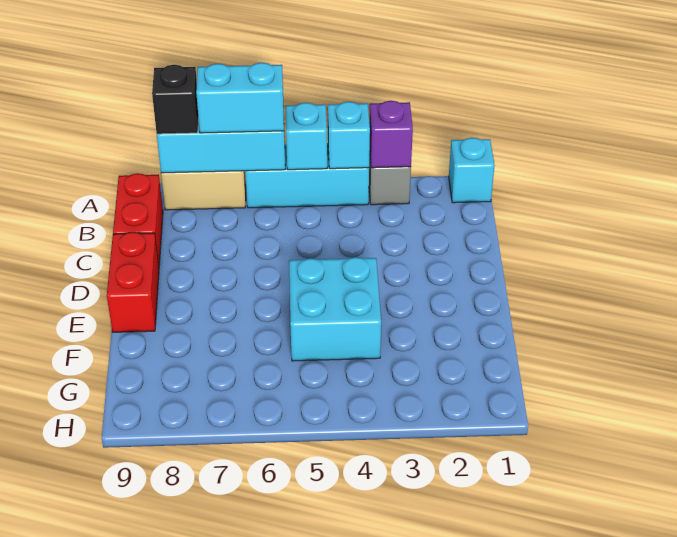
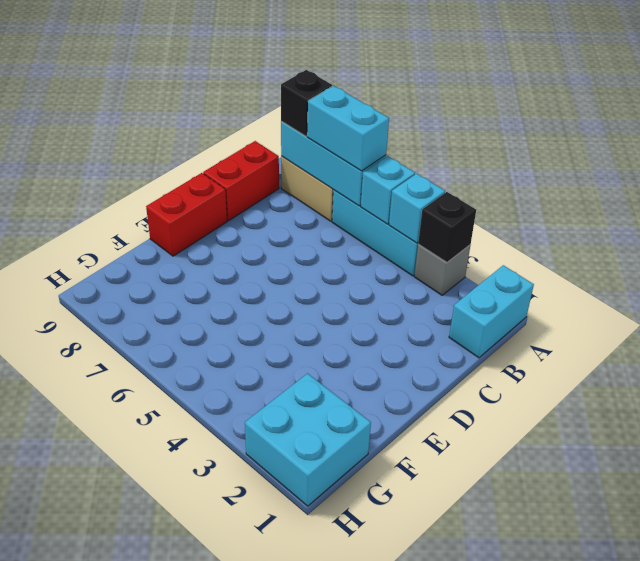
cyan 1x1 brick [449,138,495,203] -> cyan 1x2 brick [449,265,534,358]
purple 1x1 brick [369,101,413,168] -> black 1x1 brick [418,192,476,262]
cyan 2x2 brick [289,257,381,361] -> cyan 2x2 brick moved to [245,374,371,506]

